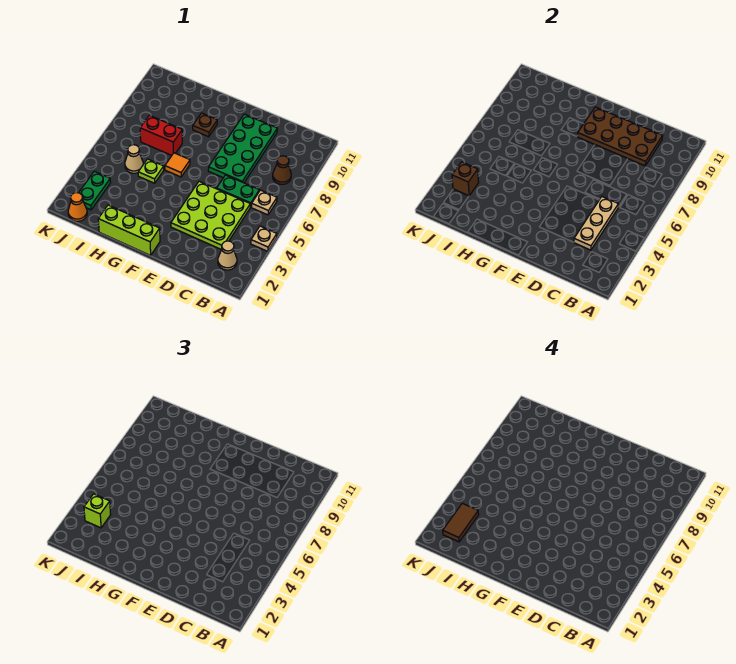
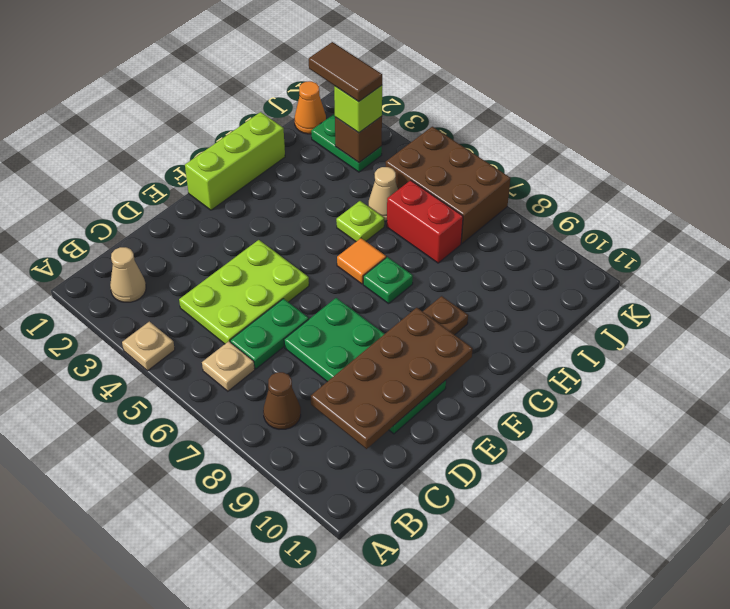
lime 3x3 plate [171,181,250,250] -> lime 2x3 plate [179,240,309,344]
tan 1x3 plate [574,197,618,250] -> none
none -> green 1x1 plate [363,257,413,304]
red 1x2 brick [140,115,182,155] -> red 1x2 brick turned to [387,180,463,263]
none -> brown 2x3 brick [386,127,510,243]

